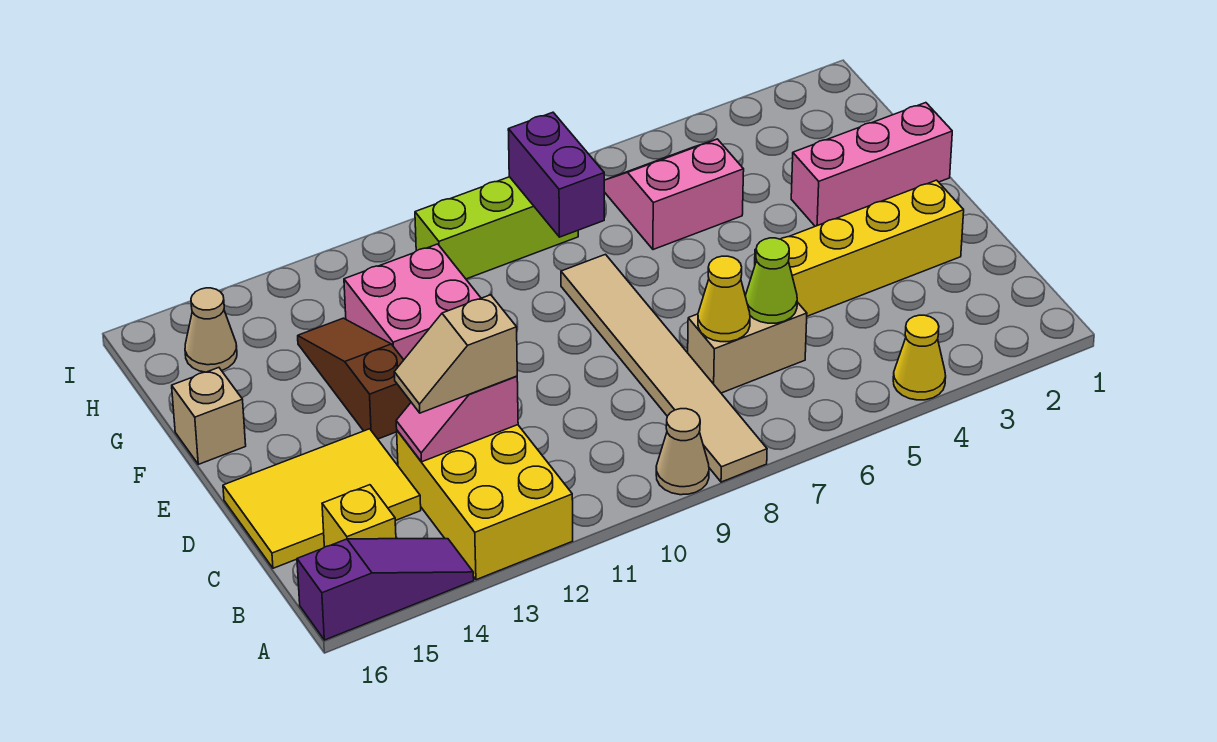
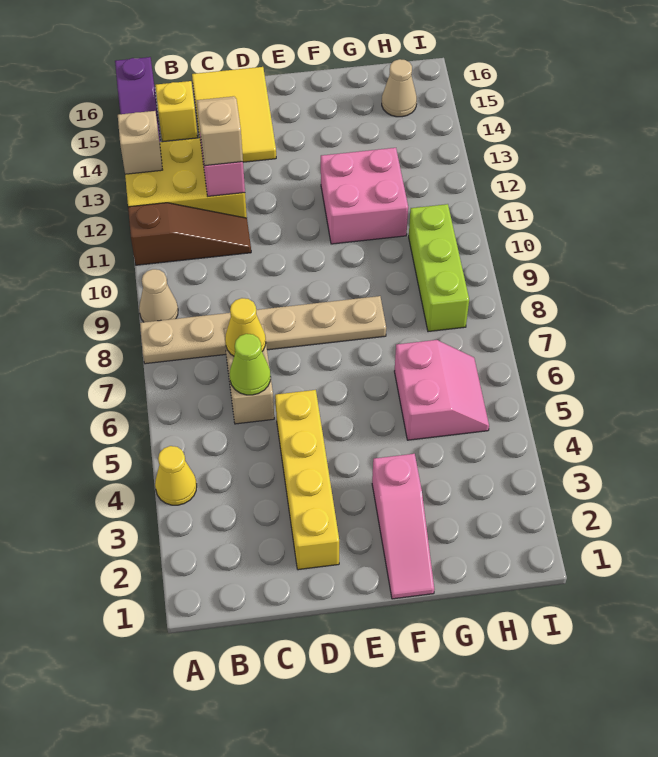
tan 1x6 tile [561,254,767,482] -> tan 1x6 plate [140,296,386,364]
brown 1x3 slope [298,318,411,439] -> brown 1x3 slope moved to [128,203,251,265]
pink 1x3 brick [791,103,952,226] -> pink 1x3 slope [372,454,434,599]
tan 1x1 brick [172,368,246,464] -> tan 1x1 brick moved to [118,111,162,174]
purple 1x2 brick [508,112,604,237] -> none

